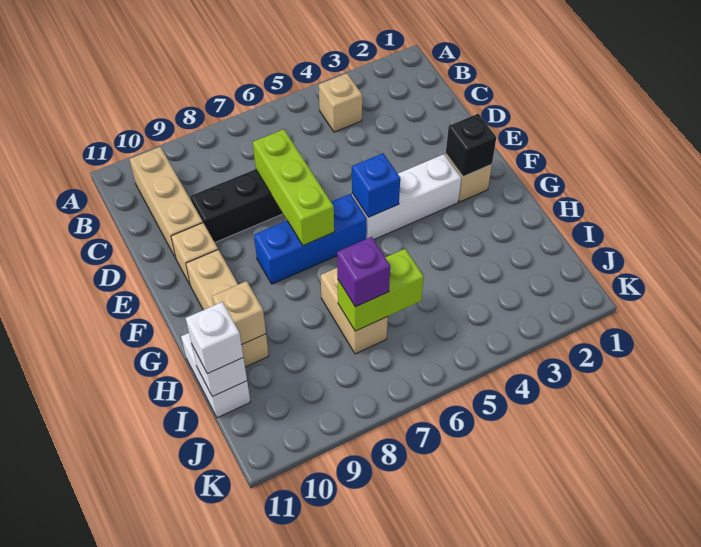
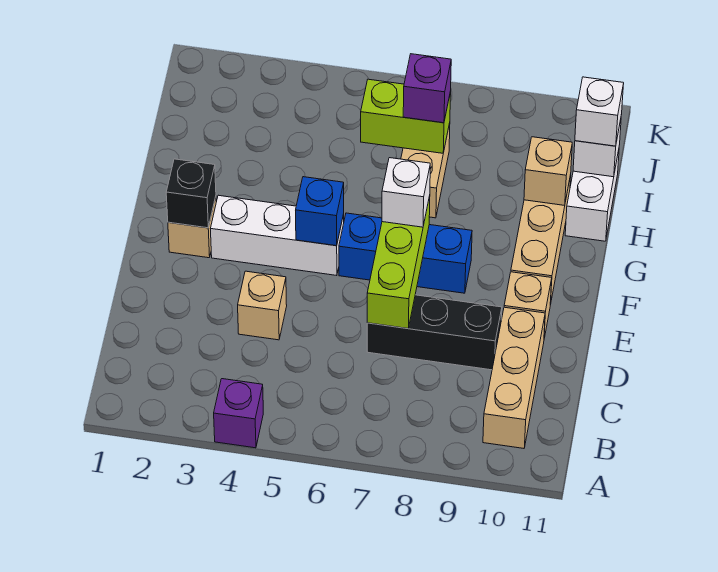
none -> purple 1x1 brick [214,379,263,448]
tan 1x1 brick [319,73,362,132] -> tan 1x1 brick moved to [238,271,287,340]
none -> white 1x1 brick [382,158,430,227]

